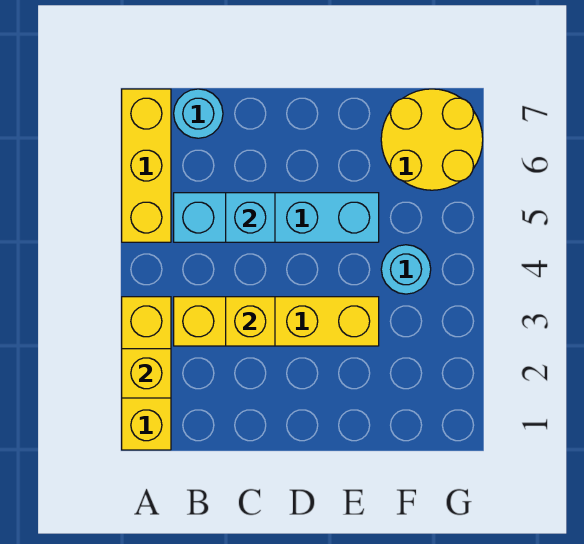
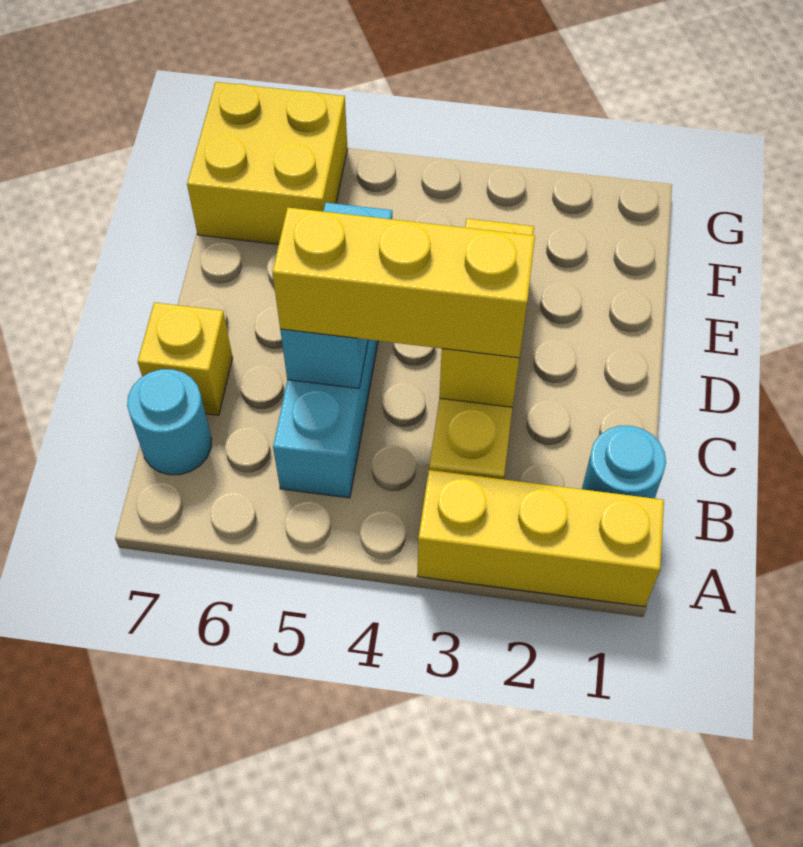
yellow 1x1 brick [122,349,171,398] -> yellow 1x1 brick moved to [138,302,233,415]
yellow 1x3 brick [122,89,171,242] -> yellow 1x3 brick moved to [272,208,535,358]
cyan 1x1 round brick [381,245,431,294] -> cyan 1x1 round brick moved to [582,426,666,499]
yellow 2x2 round brick [381,89,483,190] -> yellow 2x2 brick [187,82,348,244]

